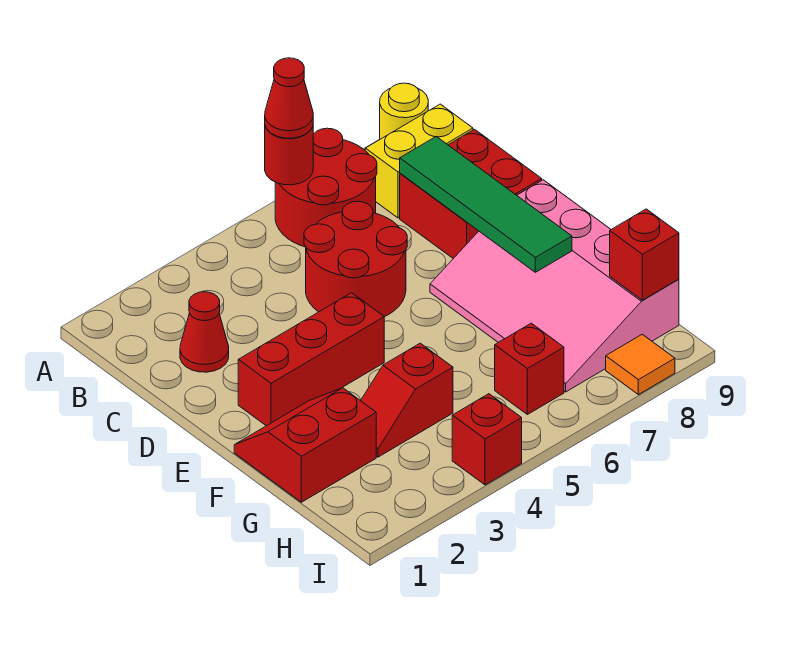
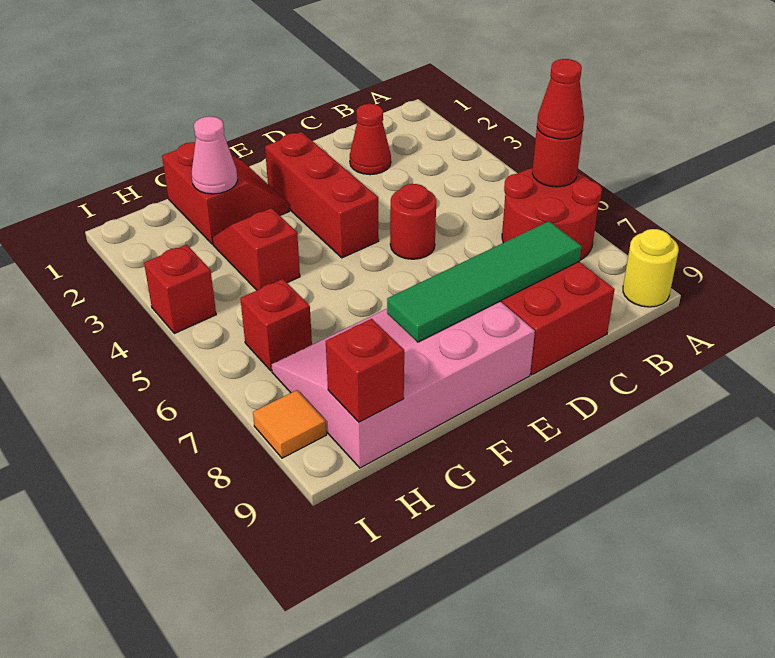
yellow 1x2 brick [365,104,473,218] -> none
red 2x2 round brick [304,201,407,317] -> red 1x1 round brick [390,184,436,259]
none -> pink 1x1 cone [192,116,238,194]

